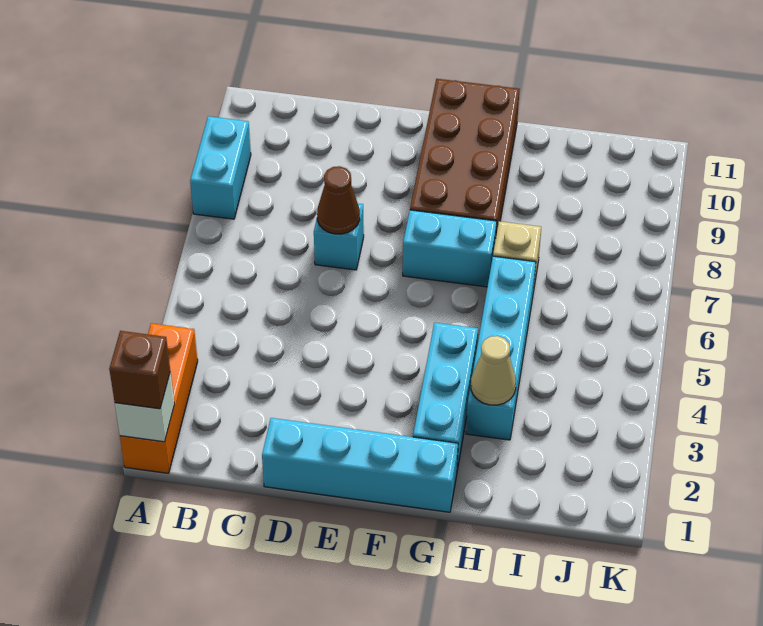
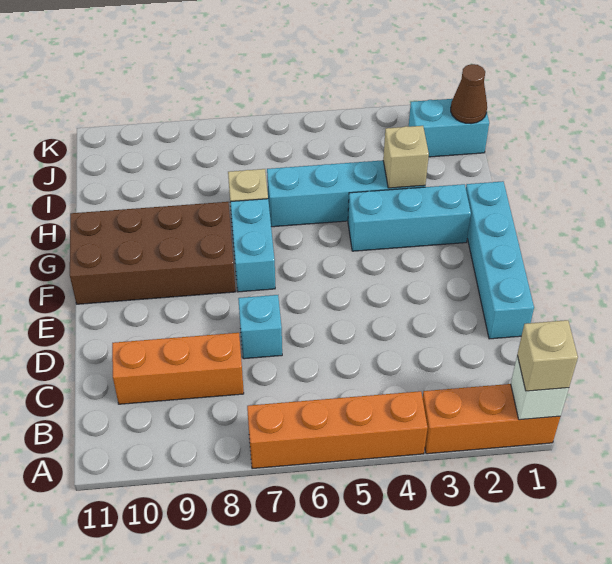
brown 1x1 brick [109,331,170,409] -> tan 1x1 brick [517,320,578,391]
none -> orange 1x4 brick [247,391,428,469]
cyan 1x2 brick [190,116,251,219] -> cyan 1x2 brick moved to [409,99,489,157]
none -> orange 1x3 brick [112,333,244,404]
brown 1x1 cone [317,166,360,234] -> brown 1x1 cone moved to [451,64,487,124]
tan 1x1 cone [471,336,516,405] -> tan 1x1 brick [383,126,429,188]

